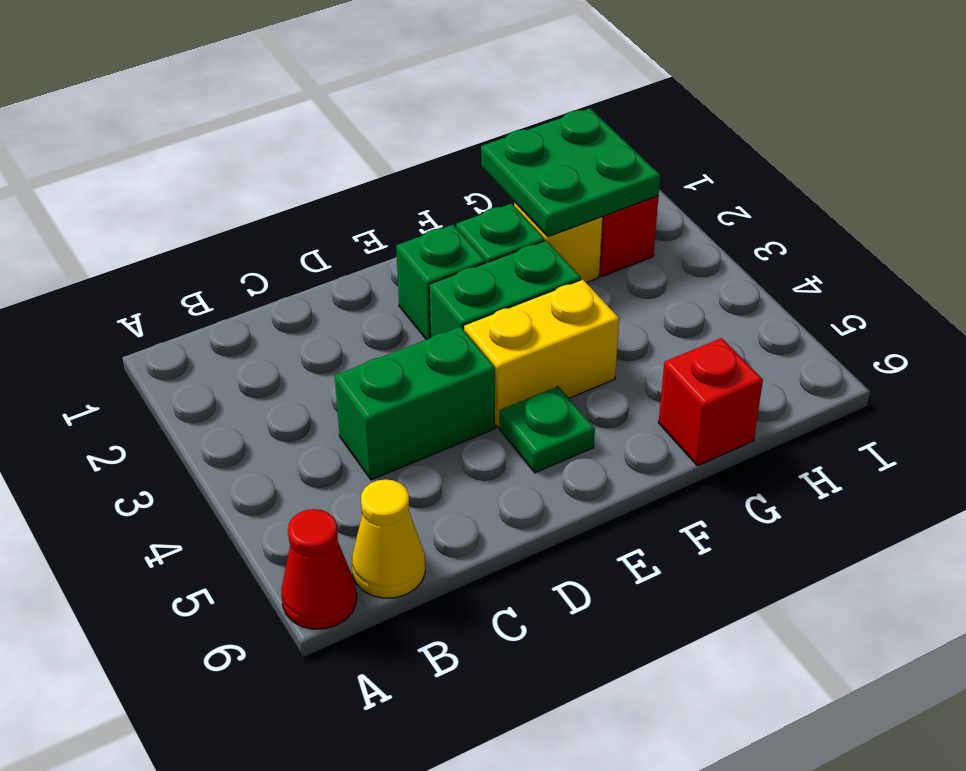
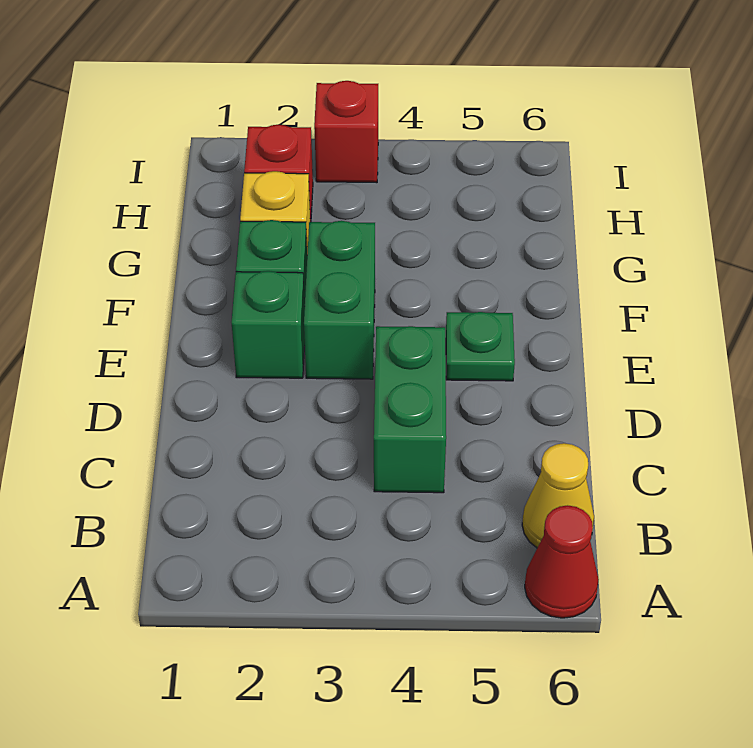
yellow 1x2 brick [464,279,619,427] -> none
green 2x2 plate [481,108,660,237] -> none
red 1x1 brick [659,338,763,466] -> red 1x1 brick moved to [314,81,378,183]

